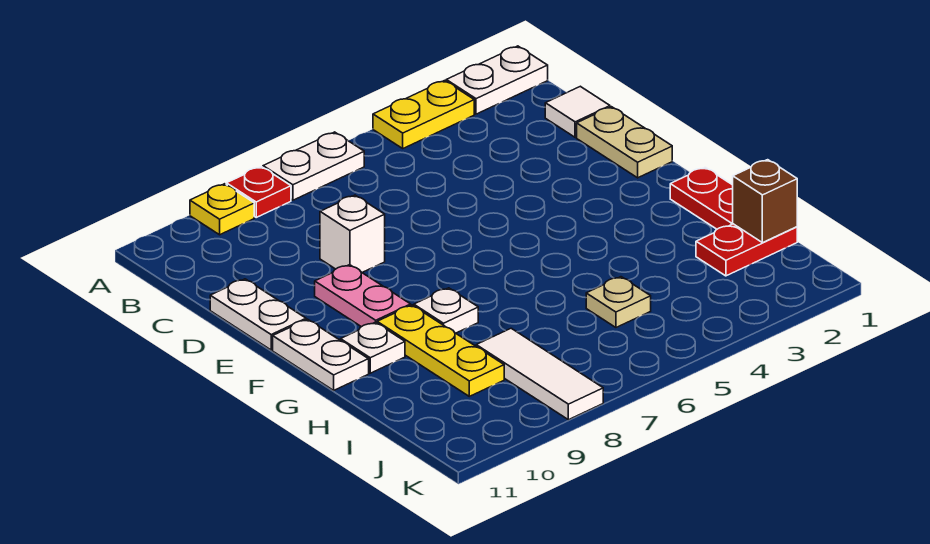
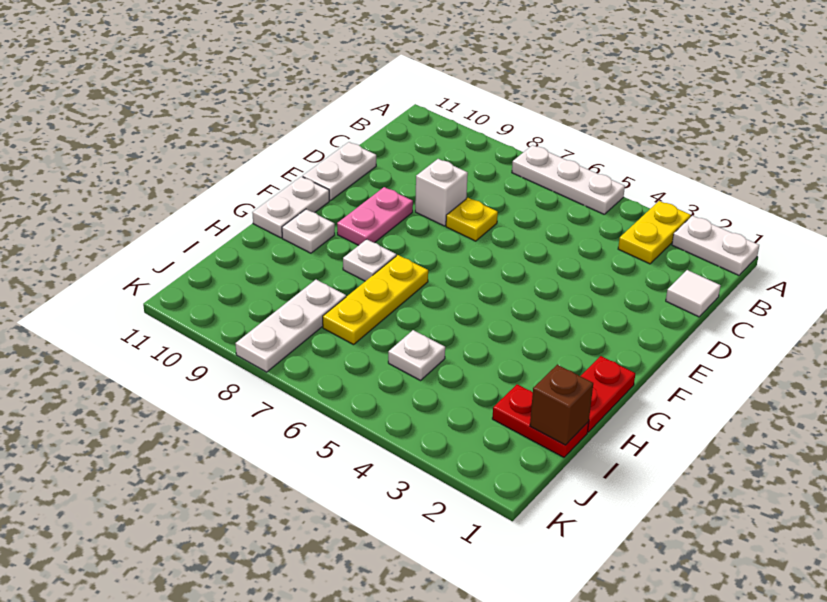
yellow 1x2 plate [373,81,474,148] -> yellow 1x2 plate turned to [618,201,691,264]
white 1x2 plate [263,132,364,200] -> white 1x3 plate [512,145,625,214]
red 1x1 plate [226,167,291,217] -> none
yellow 1x1 plate [190,184,254,235] -> yellow 1x1 plate moved to [446,198,498,241]
tan 1x2 plate [577,107,672,178] -> none
yellow 1x3 plate [377,305,504,396] -> yellow 1x3 plate moved to [323,255,428,345]
tan 1x1 plate [586,277,651,327] -> white 1x1 plate [388,330,445,380]
white 1x3 tile [476,328,603,420] -> white 1x3 plate [235,279,346,372]

